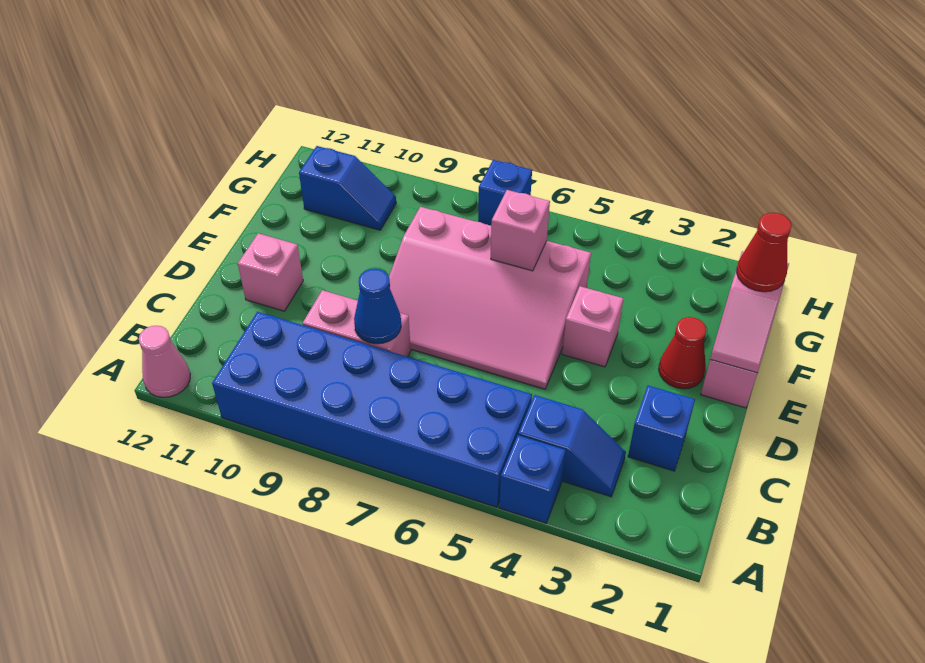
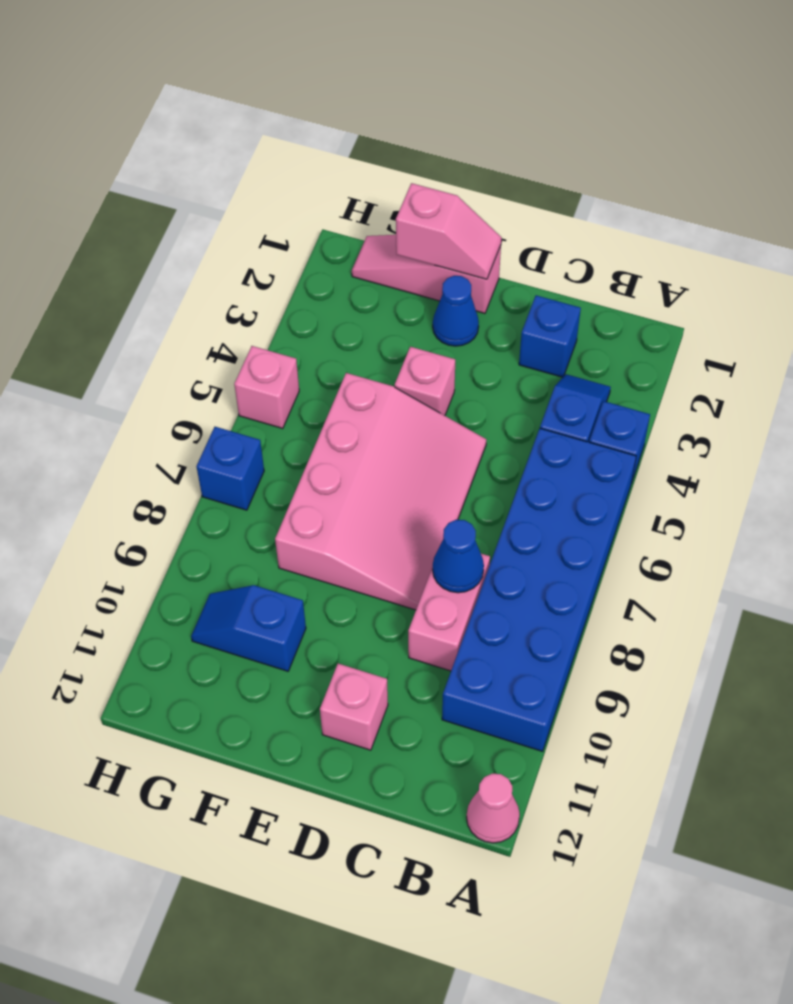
red 1x1 cone [659,317,707,389] -> blue 1x1 cone [433,276,479,346]
red 1x1 cone [737,213,792,292] -> none
pink 1x1 brick [491,190,550,271] -> pink 1x1 brick moved to [234,346,299,429]
blue 1x2 slope [299,146,396,230] -> blue 1x2 slope turned to [191,585,306,671]

